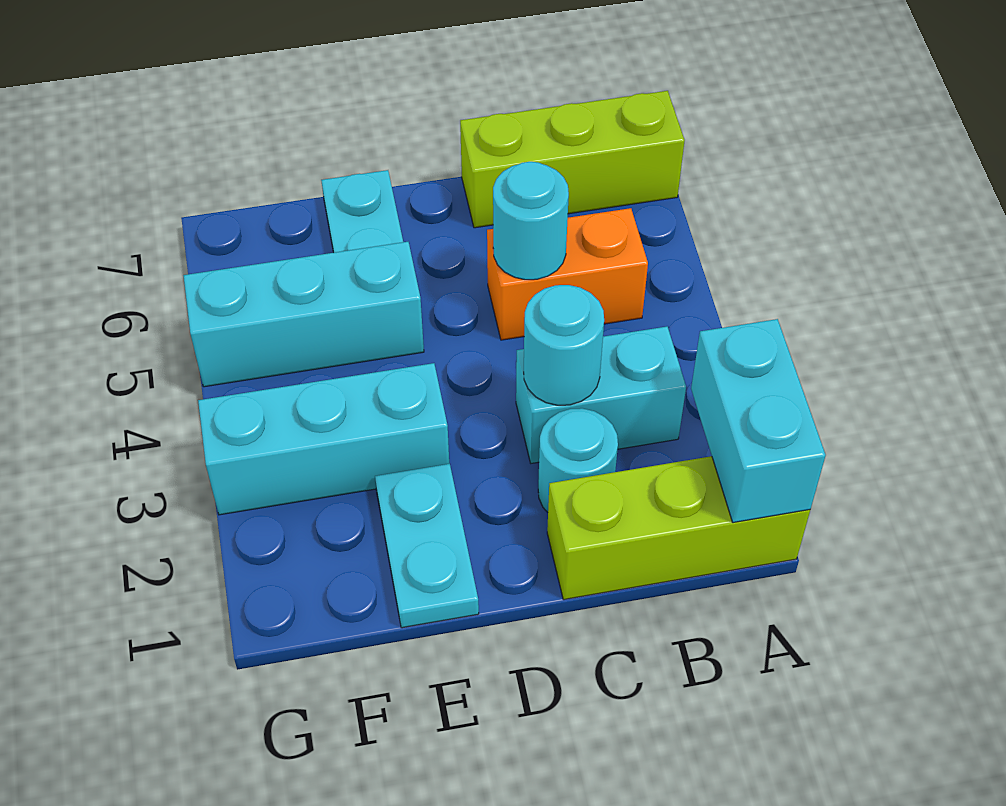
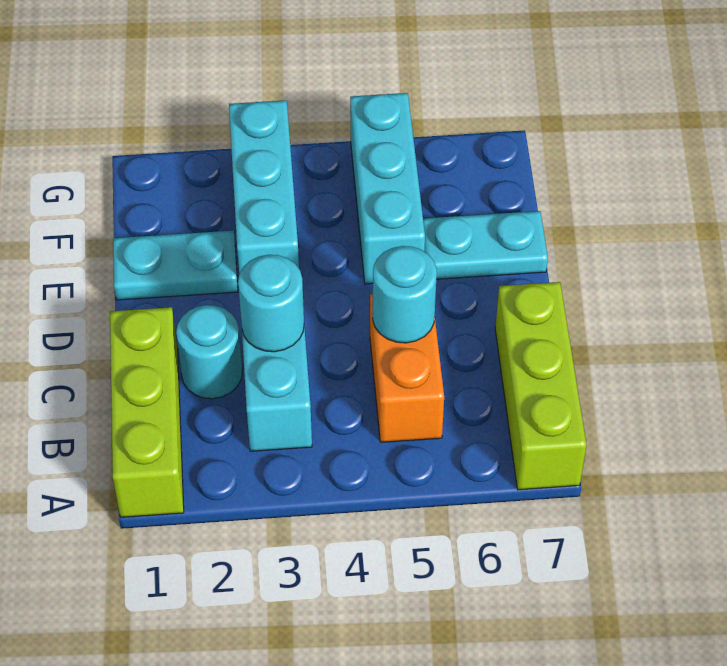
cyan 1x2 brick [691,319,826,523] -> none

